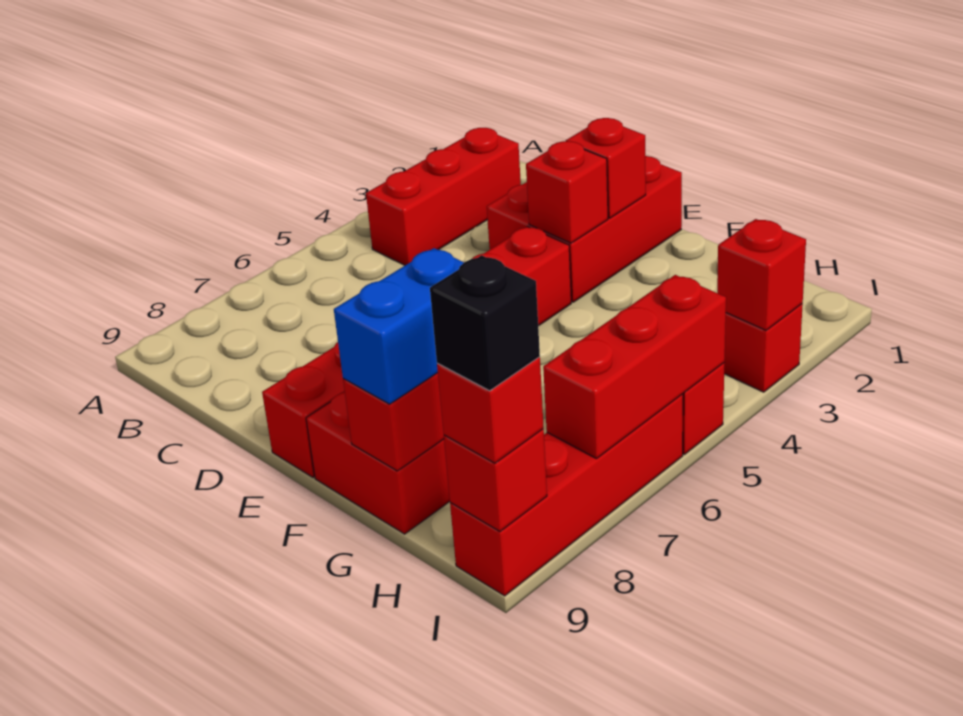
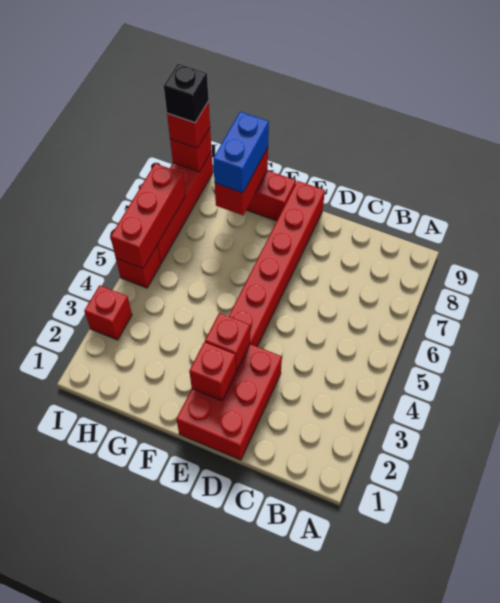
red 1x3 brick [366,128,521,265] -> none
red 1x1 brick [717,219,806,330] -> none

